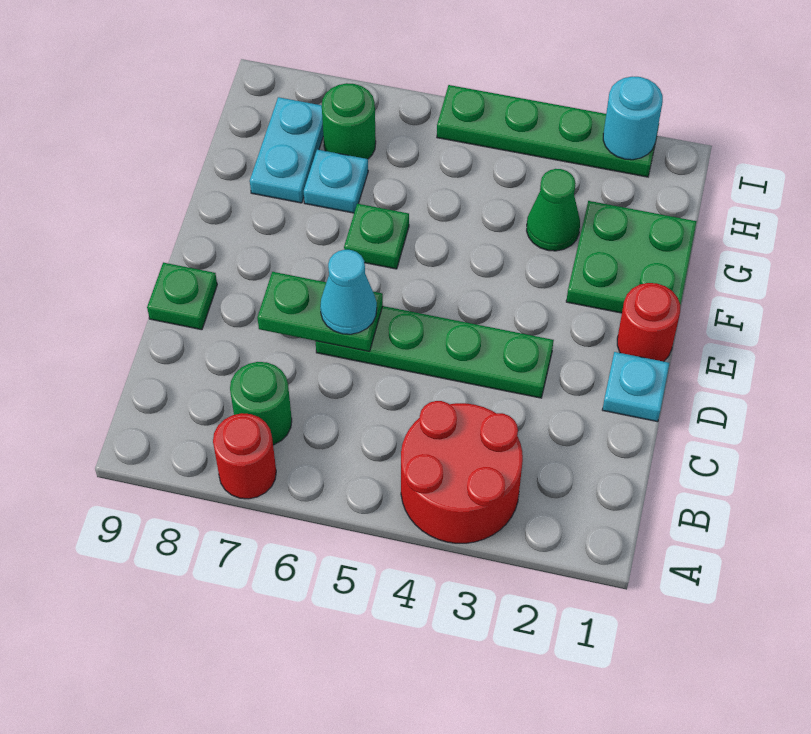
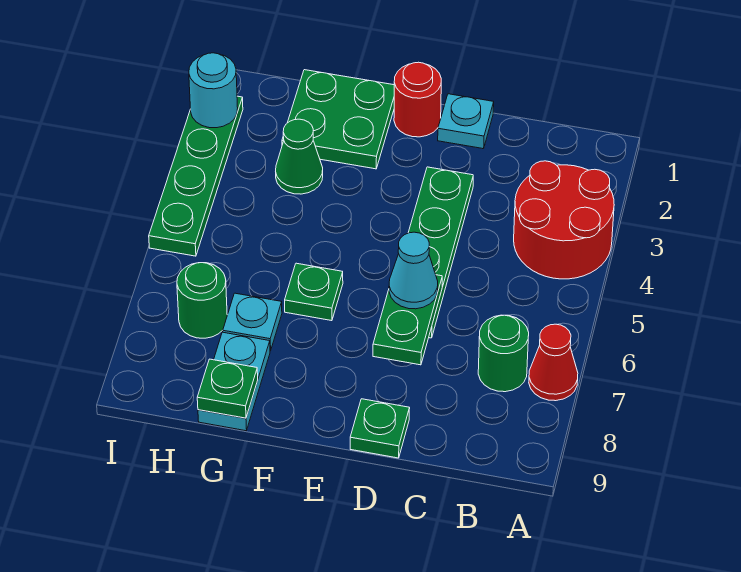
red 1x1 round brick [213,413,276,499] -> red 1x1 cone [529,324,578,401]
cyan 1x2 plate [250,97,323,203] -> cyan 1x2 plate turned to [198,332,270,431]
none -> green 1x1 plate [197,359,258,418]

